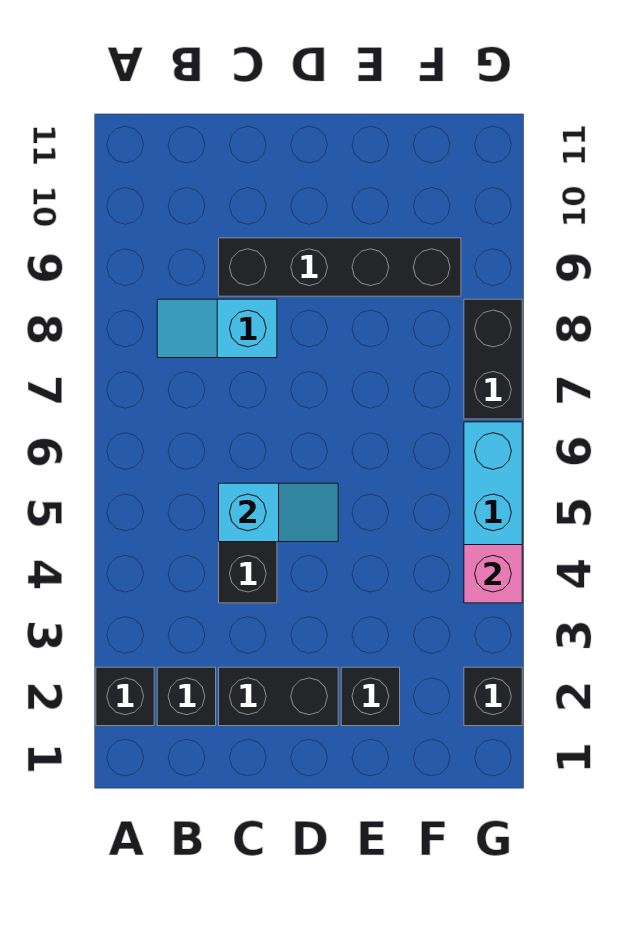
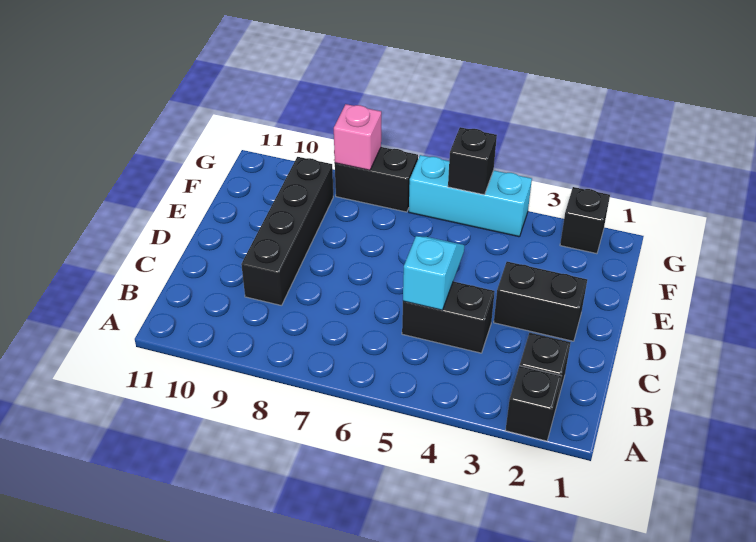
cyan 1x2 slope [157,299,277,358] -> none
black 1x2 brick [219,667,338,726] -> black 1x2 brick turned to [494,262,587,341]
black 1x1 brick [341,667,400,726] -> black 1x1 brick moved to [448,127,497,195]
pink 1x1 brick [464,545,522,603] -> pink 1x1 brick moved to [334,104,381,170]

